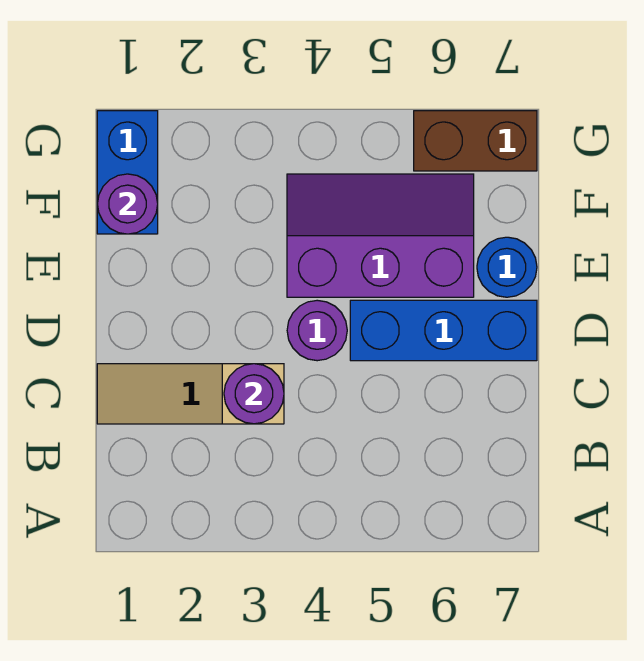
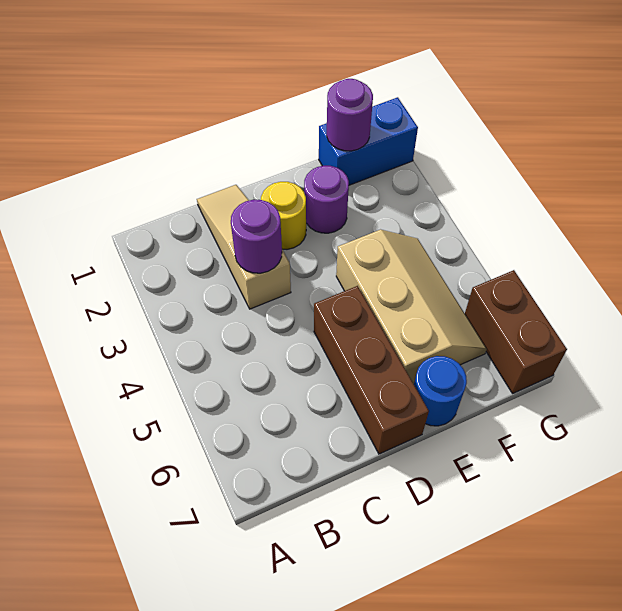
none -> yellow 1x1 round brick [261,182,306,249]
purple 1x1 round brick [287,300,347,361] -> purple 1x1 round brick moved to [304,166,349,233]
blue 1x3 brick [350,300,537,361] -> brown 1x3 brick [314,286,429,454]
purple 2x3 slope [287,174,474,297] -> tan 2x3 slope [336,230,487,384]

